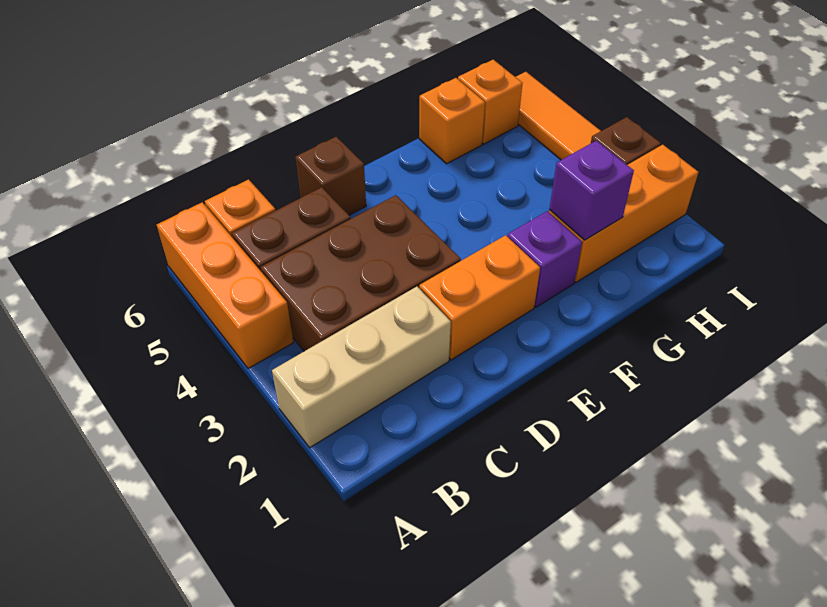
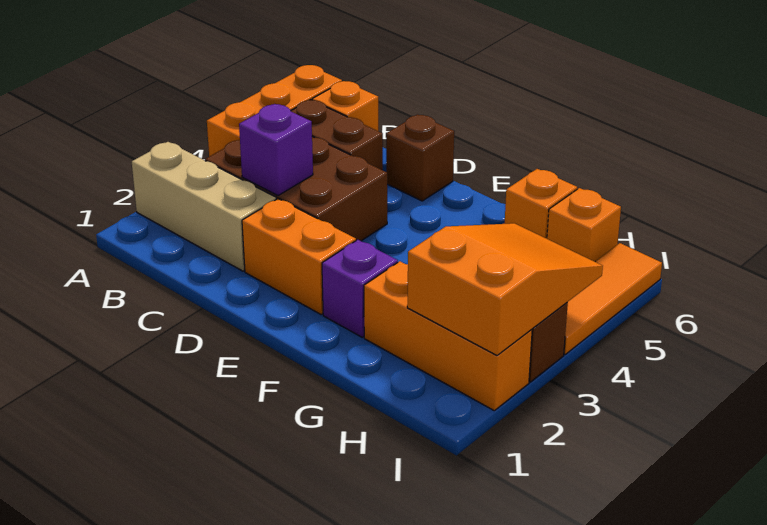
purple 1x1 brick [549,141,634,240] -> purple 1x1 brick moved to [239,104,313,196]
none -> orange 2x3 slope [407,223,603,355]

